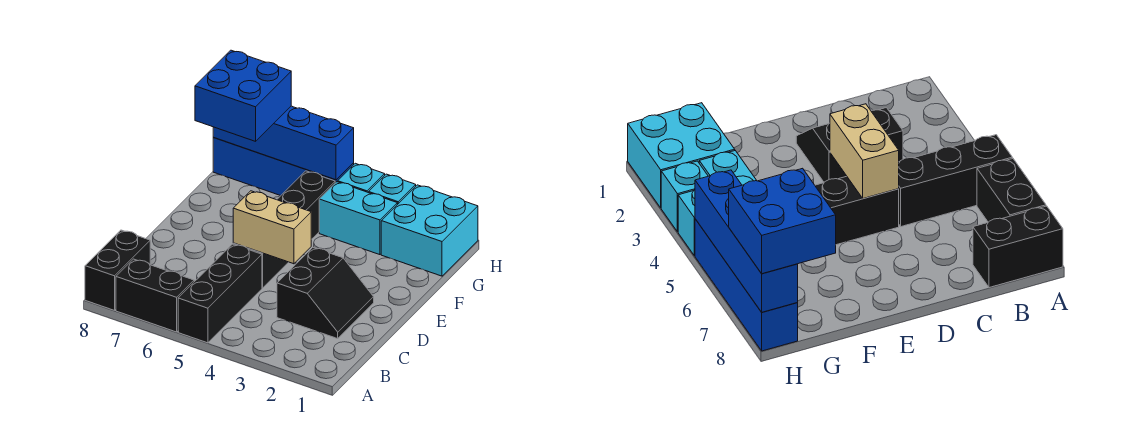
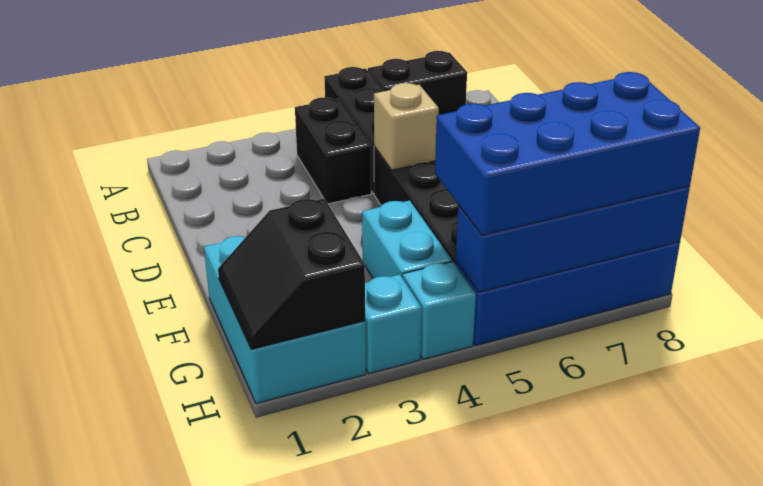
black 1x2 brick [85,230,150,310] -> black 1x2 brick moved to [295,97,371,204]
black 2x2 slope [277,247,374,339] -> black 2x2 slope moved to [218,199,365,349]
tan 1x2 brick [233,191,311,264] -> tan 1x1 brick [374,83,439,170]
cyan 2x2 brick [381,185,478,276] -> cyan 2x3 brick [204,236,366,403]
cyan 1x2 brick [319,182,397,255] -> cyan 1x2 brick turned to [362,200,452,279]
blue 2x2 brick [195,50,291,141] -> blue 2x4 brick [435,72,700,235]

